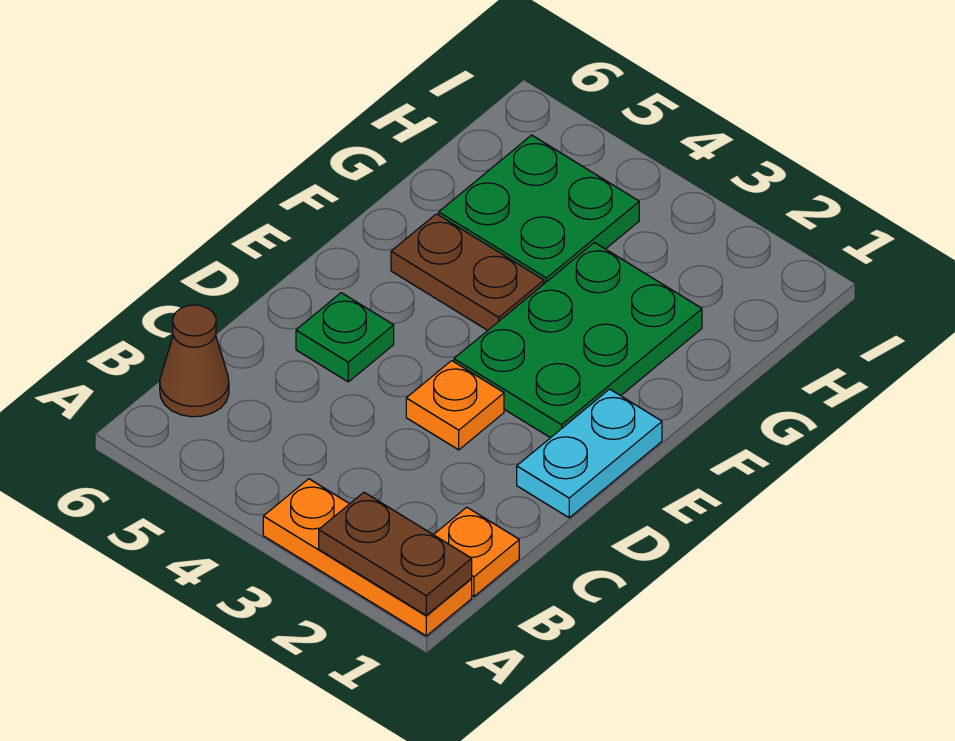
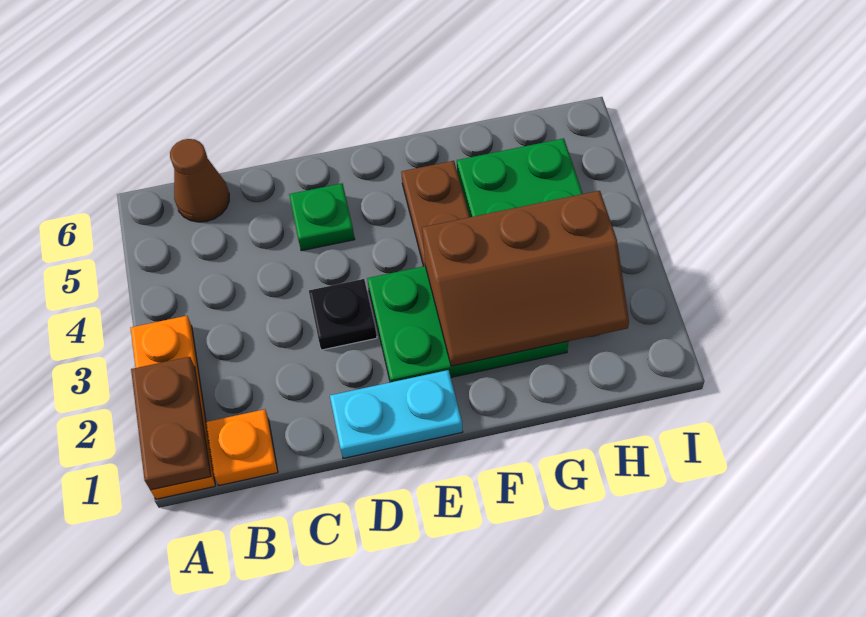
orange 1x1 plate [406,361,504,450] -> black 1x1 plate [309,279,377,350]
none -> brown 2x3 slope [422,191,629,366]

